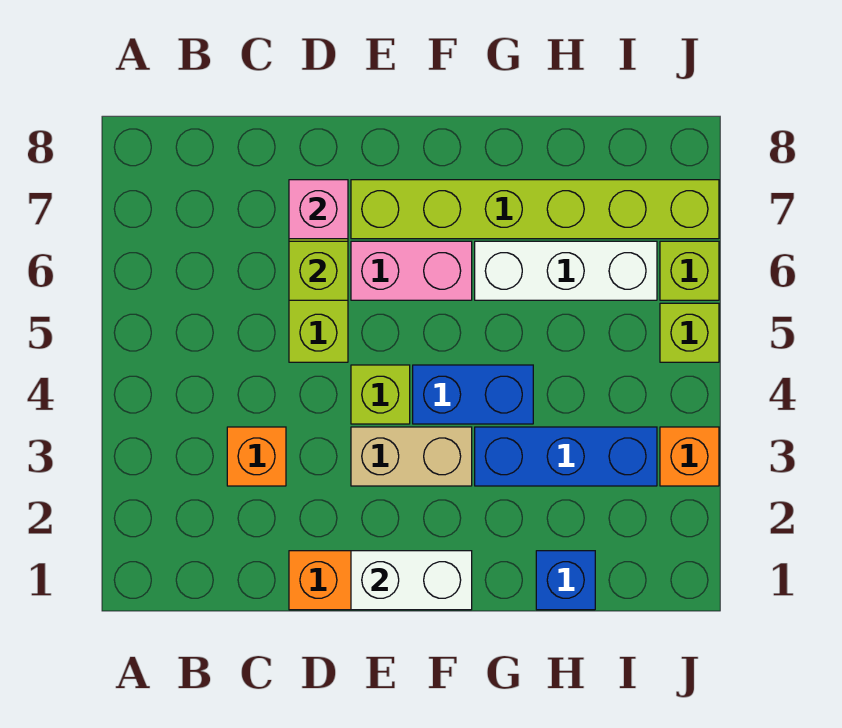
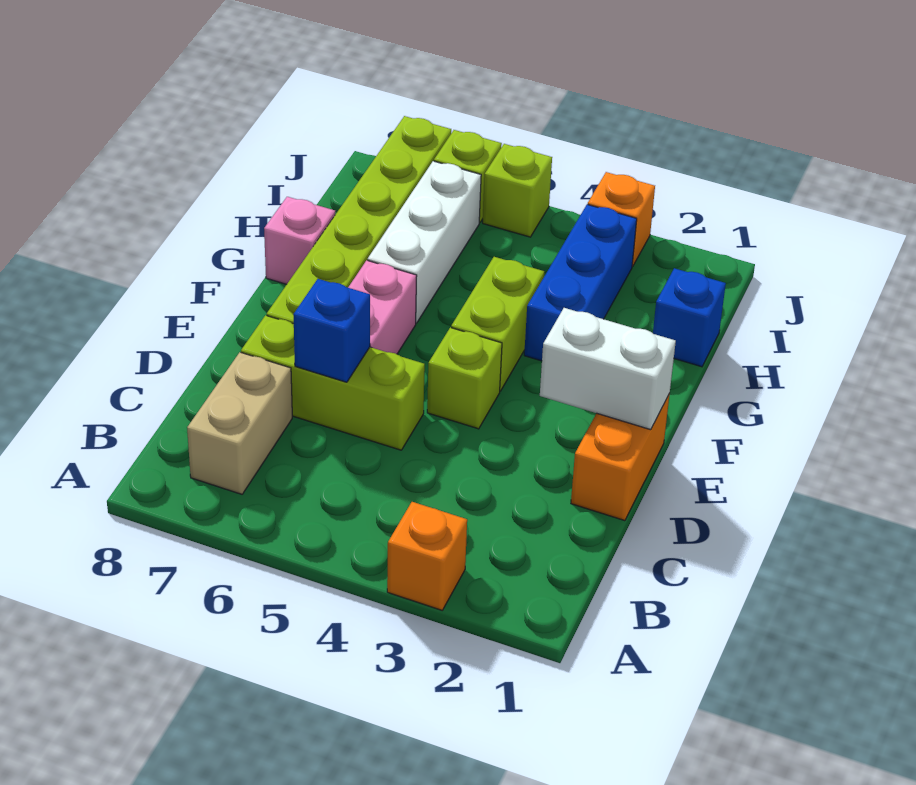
orange 1x1 brick [227,427,286,486] -> orange 1x1 brick moved to [387,502,467,610]
lime 1x1 brick [289,241,348,300] -> blue 1x1 brick [293,279,370,382]
pink 1x1 brick [289,180,348,239] -> pink 1x1 brick moved to [264,197,335,284]
white 1x2 brick [351,551,472,610] -> white 1x2 brick turned to [540,308,676,430]
tan 1x2 brick [351,427,472,486] -> tan 1x2 brick moved to [187,352,292,494]
blue 1x2 brick [413,365,533,424] -> lime 1x2 brick [451,257,544,391]

